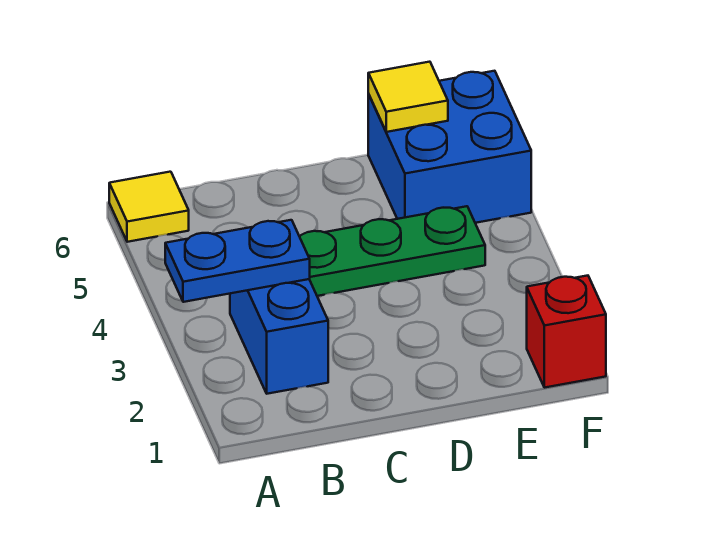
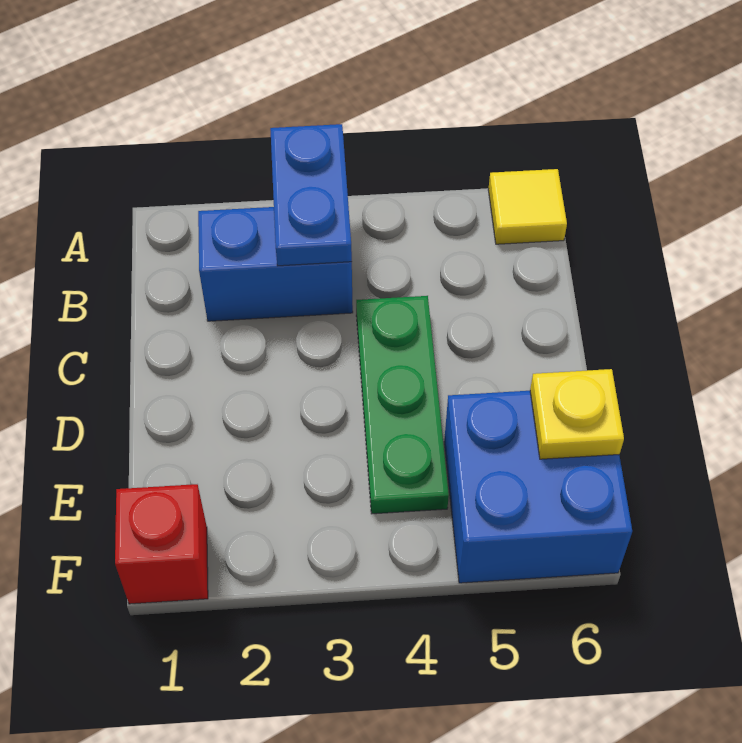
yellow 1x1 tile [368,62,448,132] -> yellow 1x1 plate [530,369,624,459]

